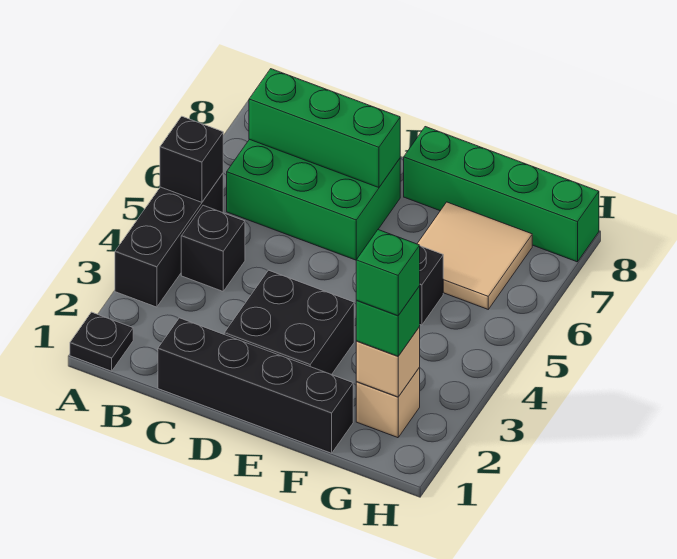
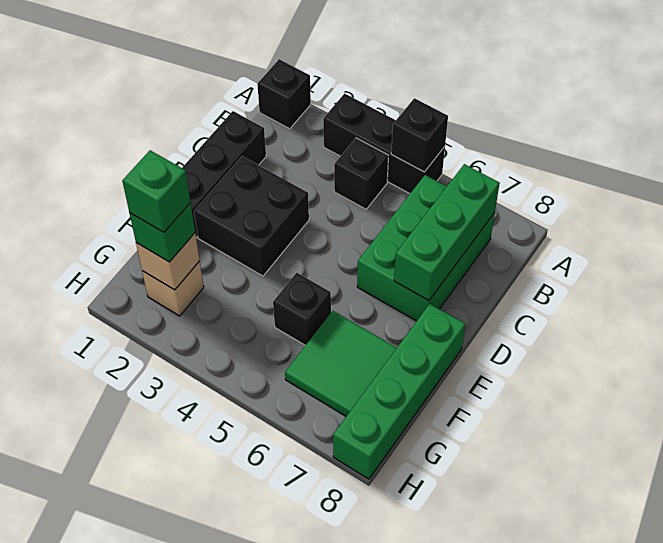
black 1x1 plate [70,312,133,371] -> black 1x1 brick [257,59,311,129]
tan 2x2 tile [417,202,532,309] -> green 2x2 tile [285,311,397,416]

